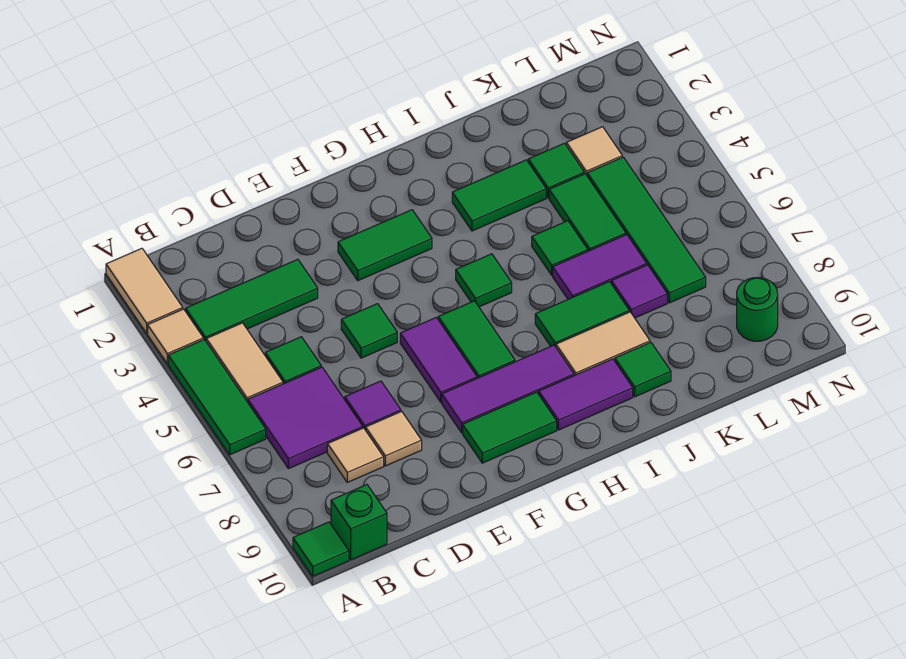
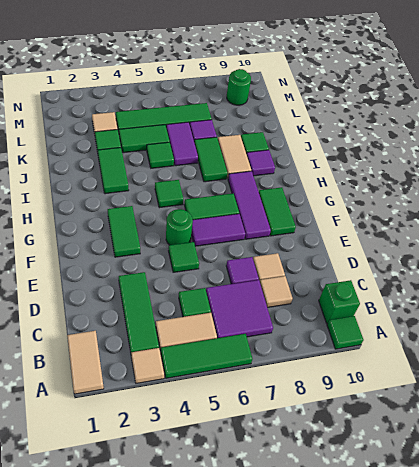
tan 1x2 tile [106,248,183,333] -> tan 1x2 tile turned to [67,331,104,394]
none -> green 1x1 round brick [166,209,193,245]
purple 1x2 tile [539,359,633,430] -> purple 1x1 tile [247,150,275,176]

